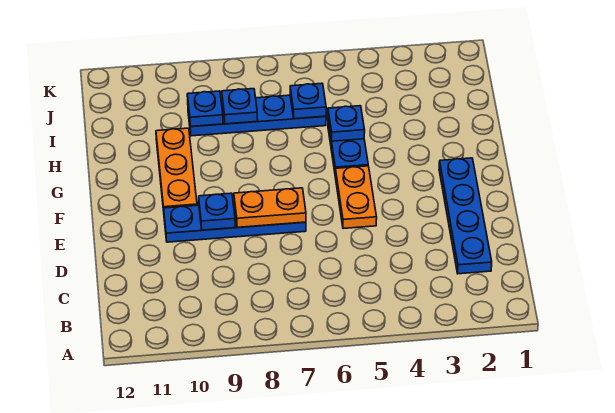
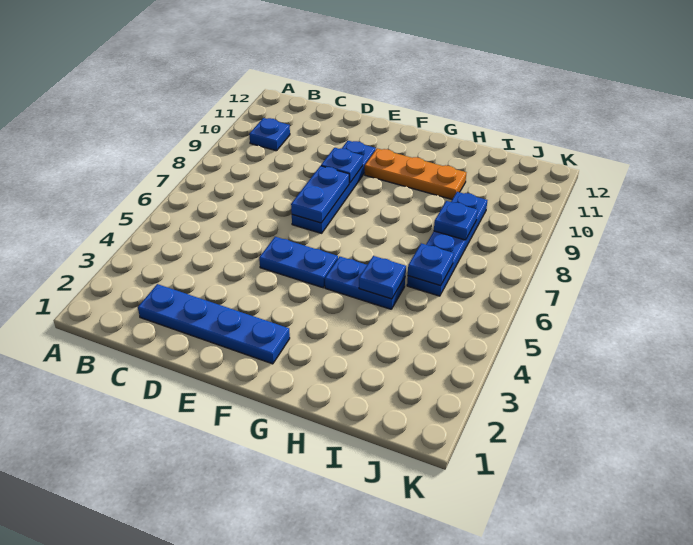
orange 1x2 plate [335,166,377,229] -> blue 1x2 plate [259,237,338,288]
orange 1x2 plate [234,188,306,227] -> blue 1x2 plate [291,166,349,223]
blue 1x1 plate [187,91,223,127] -> blue 1x1 plate moved to [249,118,290,151]

